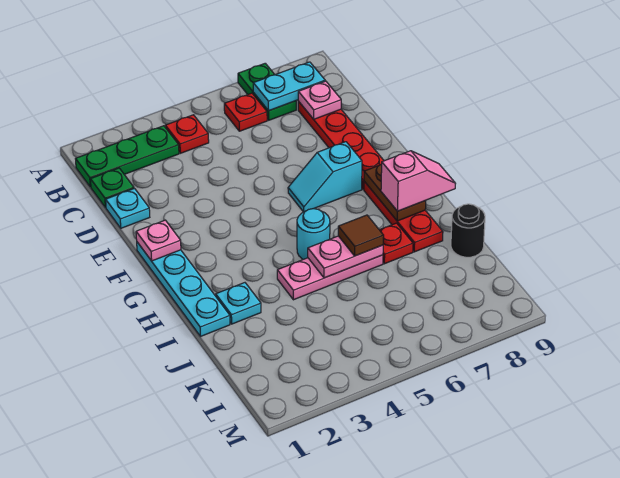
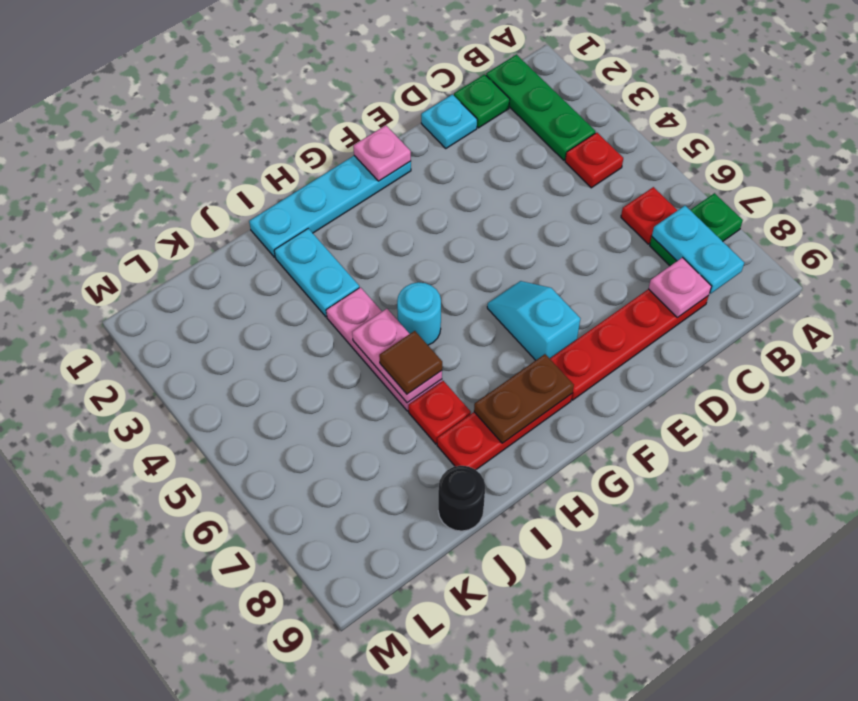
pink 1x2 slope [381,151,456,211] -> none
cyan 1x1 plate [216,283,261,324] -> cyan 1x2 plate [274,229,359,317]

